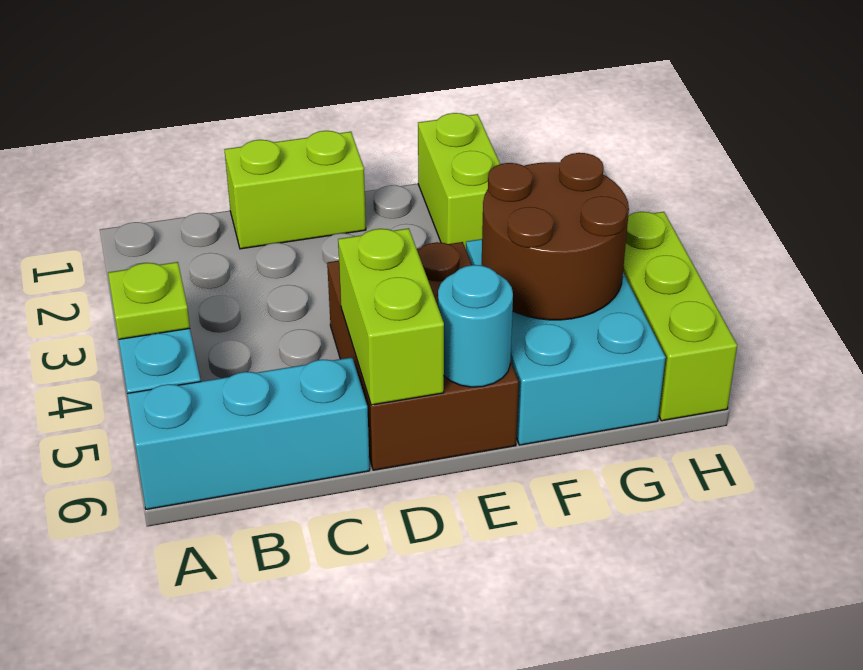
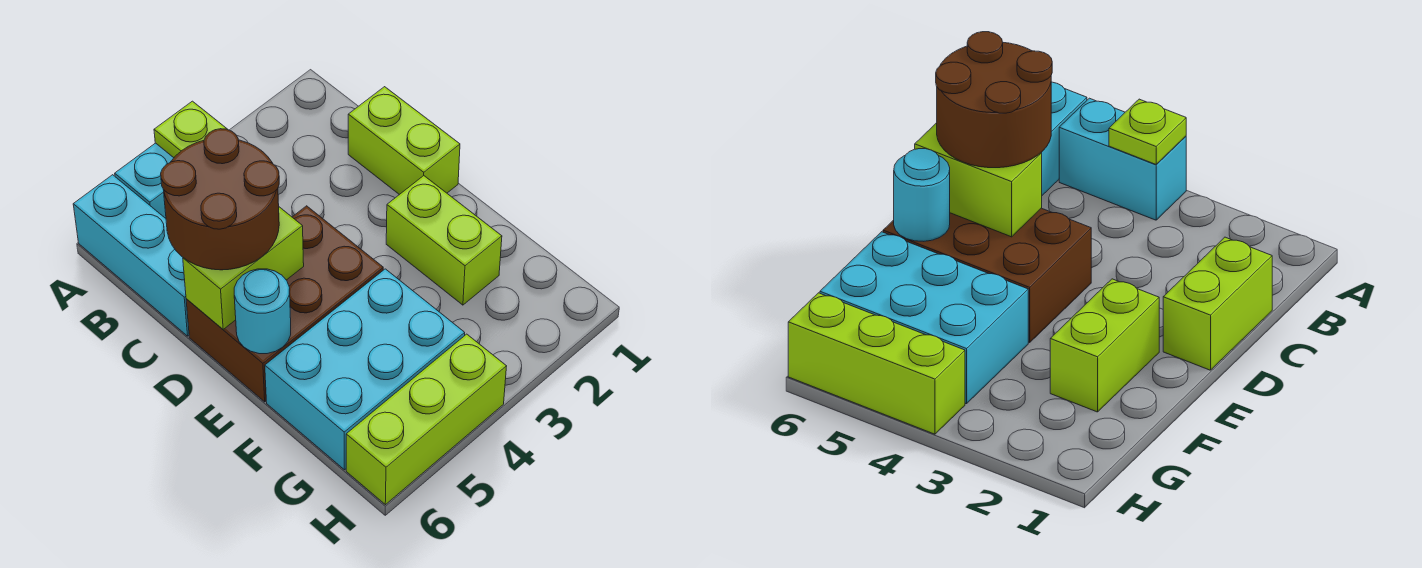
lime 1x2 brick [418,113,500,249] -> lime 1x2 brick turned to [386,176,502,305]
brown 2x2 round brick [482,153,629,320] -> brown 2x2 round brick moved to [161,129,279,270]

